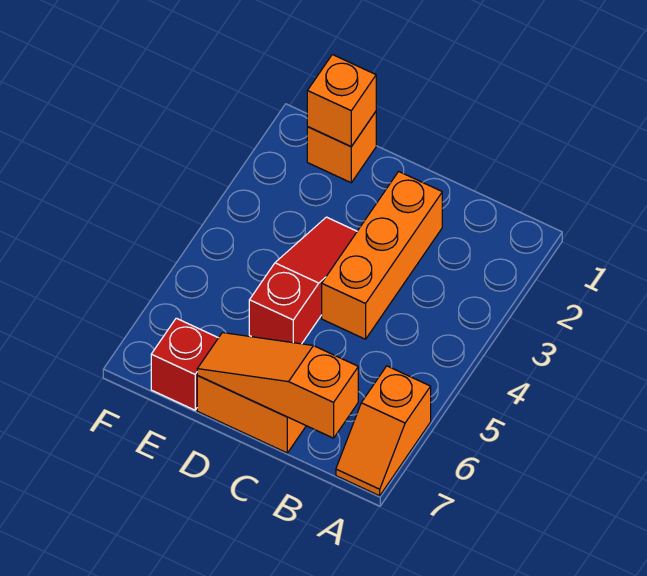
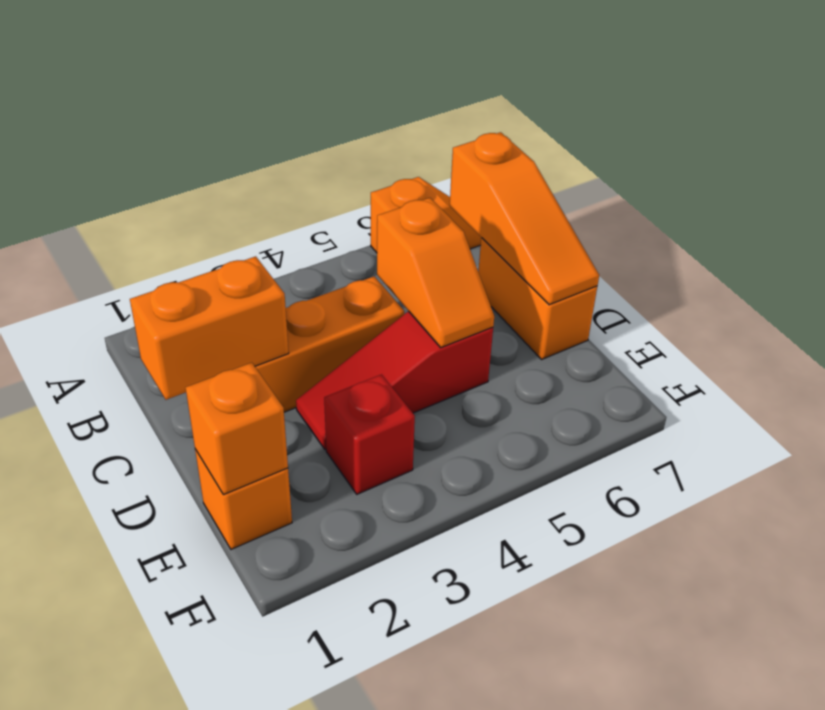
none -> orange 1x2 brick [130,256,289,400]
none -> orange 1x2 slope [377,198,494,347]
red 1x1 brick [151,318,218,410] -> red 1x1 brick moved to [324,375,415,494]

